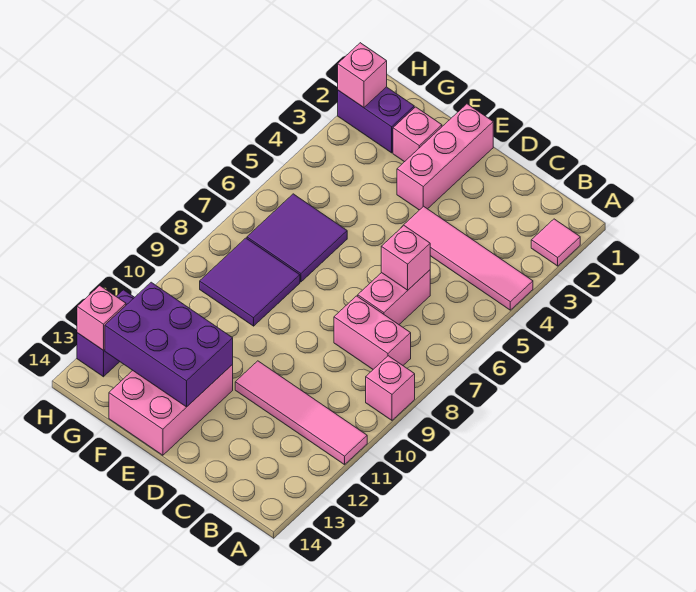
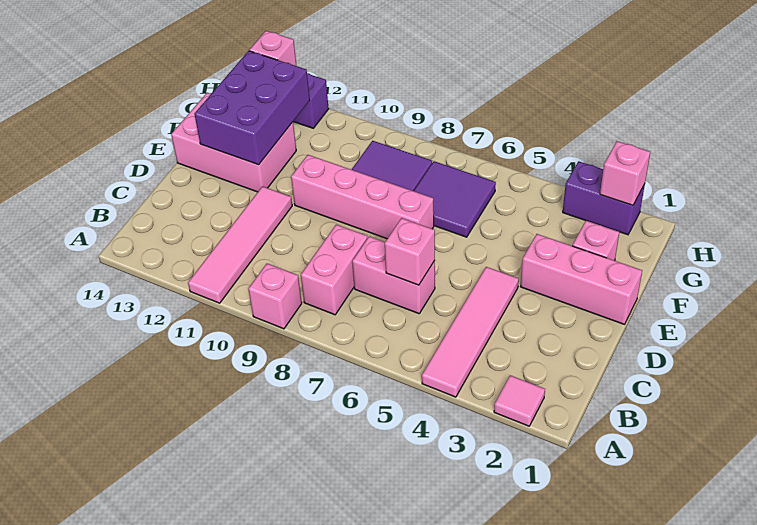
none -> pink 1x4 brick [291,155,434,239]
purple 1x2 brick [338,87,414,153] -> purple 1x2 brick turned to [563,161,645,235]

